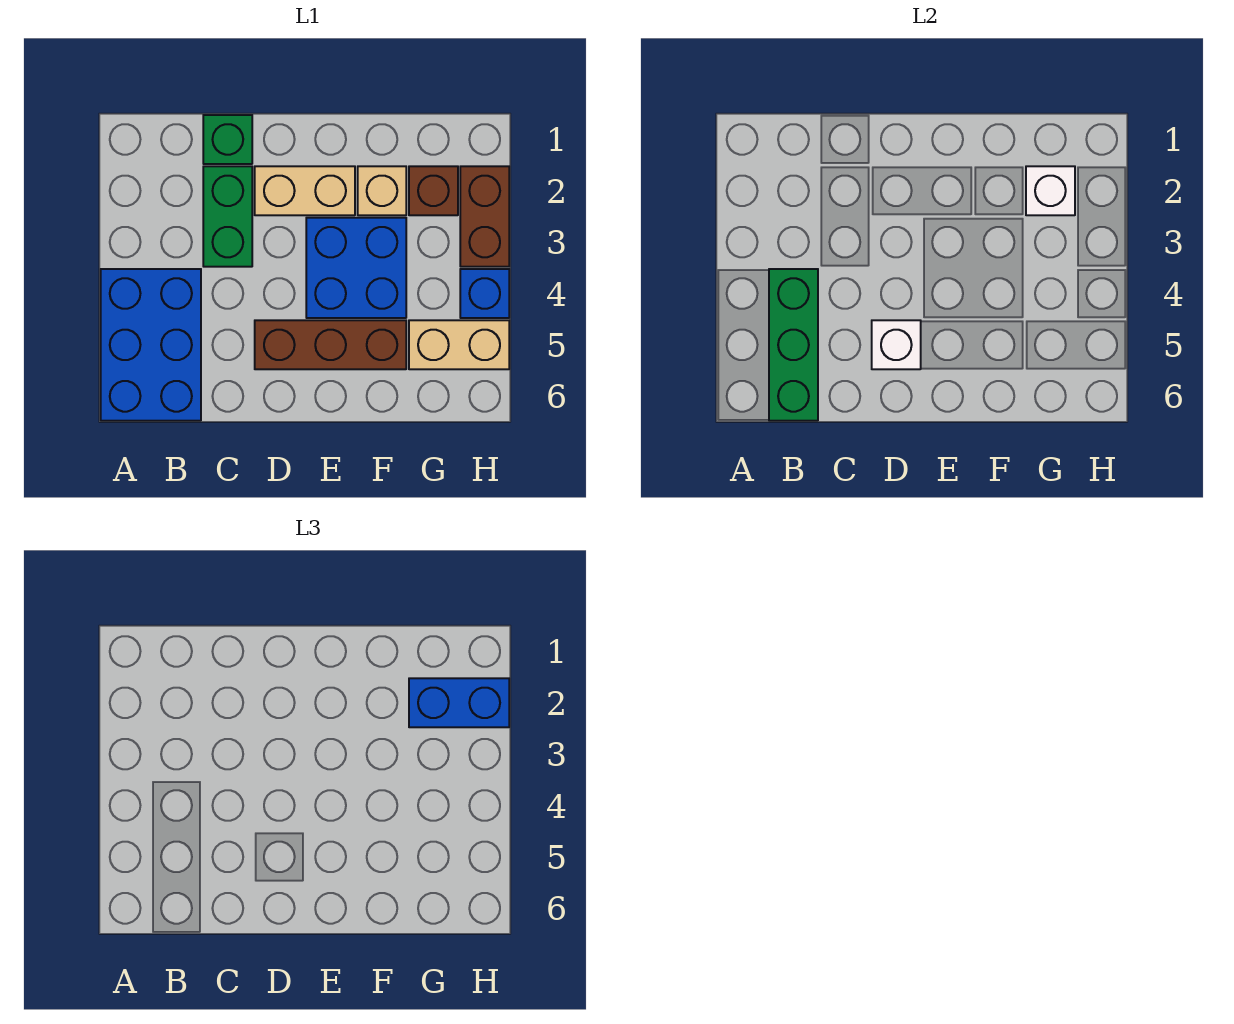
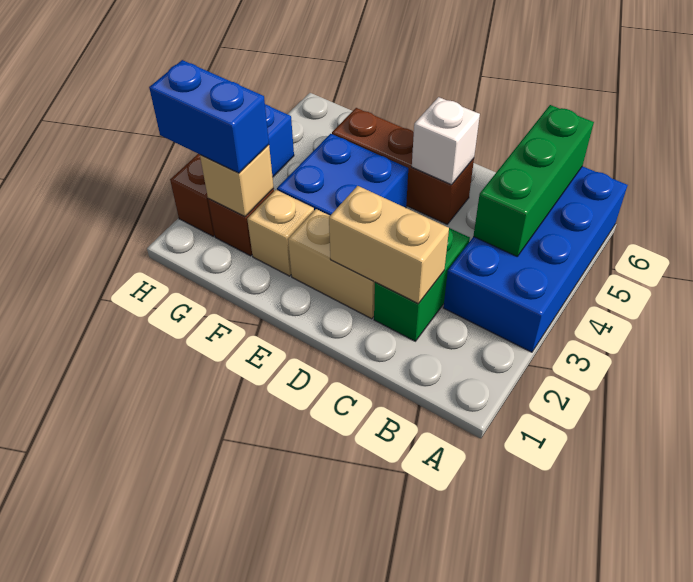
blue 2x3 brick [101,269,201,421] -> blue 2x4 brick [443,166,628,352]
green 1x1 brick [203,115,252,164] -> none
white 1x1 brick [1026,166,1075,215] -> tan 1x1 brick [200,145,274,217]
tan 1x2 brick [409,320,509,369] -> tan 1x2 brick moved to [329,186,449,304]

